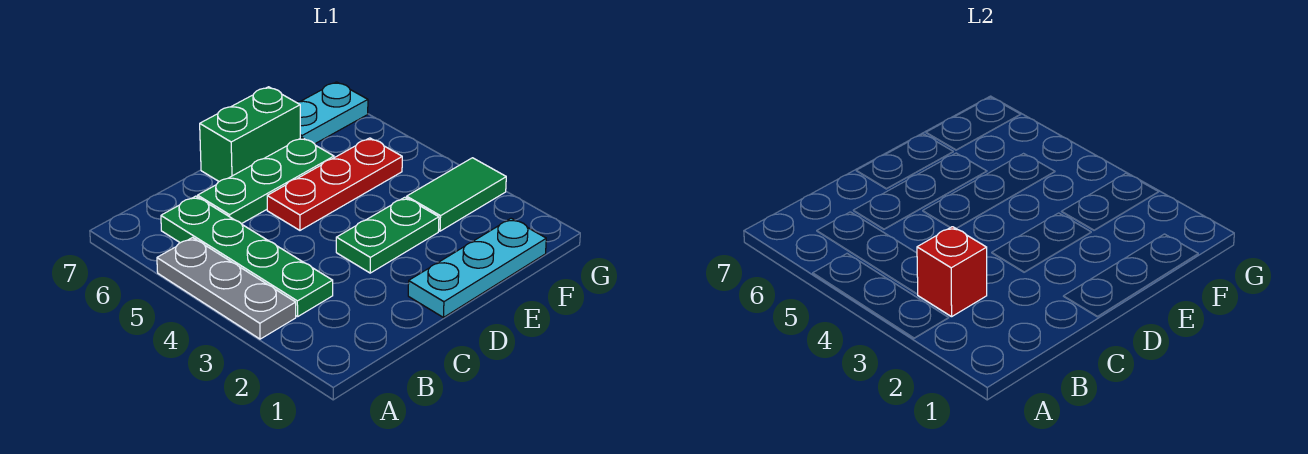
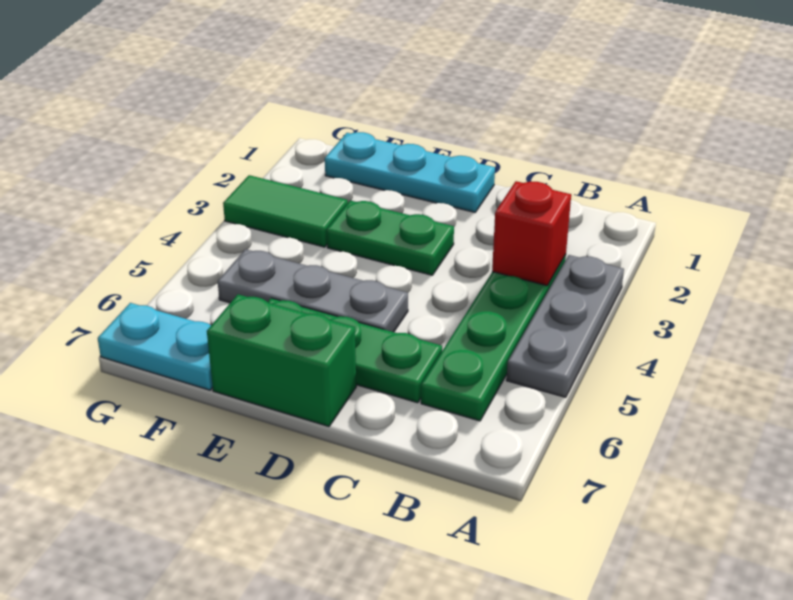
red 1x3 plate [267,138,402,230] -> grey 1x3 plate [218,249,408,332]

